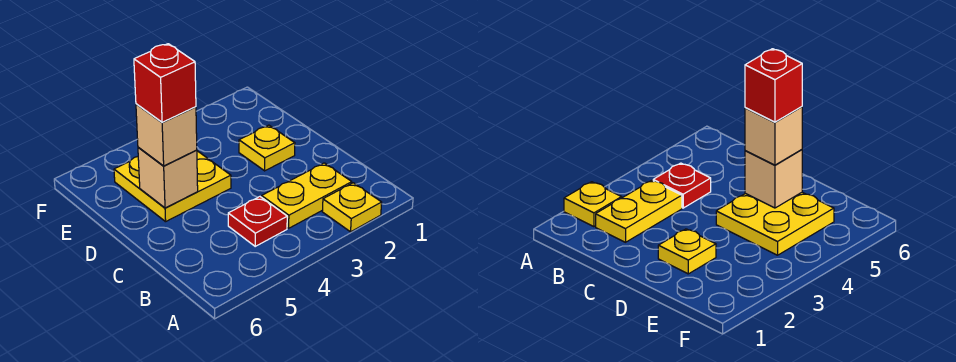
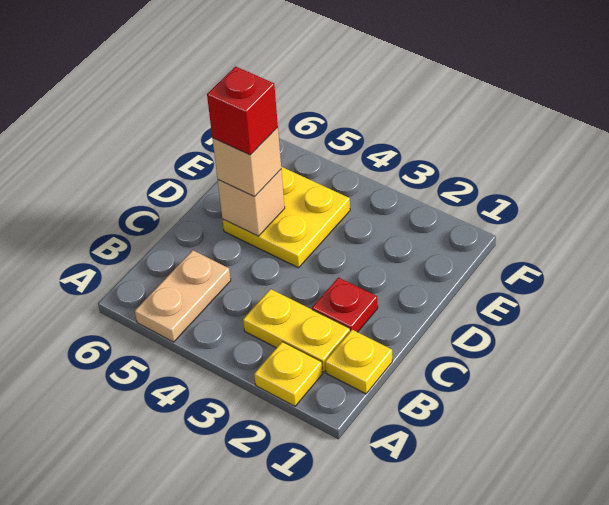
none -> tan 1x2 plate [135,250,231,342]
red 1x1 plate [228,197,287,246] -> red 1x1 plate moved to [312,278,378,332]
yellow 1x1 plate [239,125,295,171] -> yellow 1x1 plate moved to [325,330,392,394]

